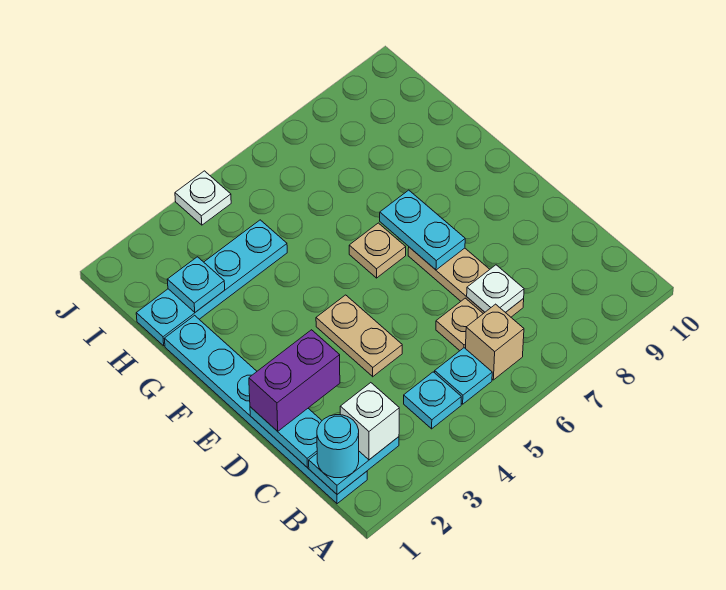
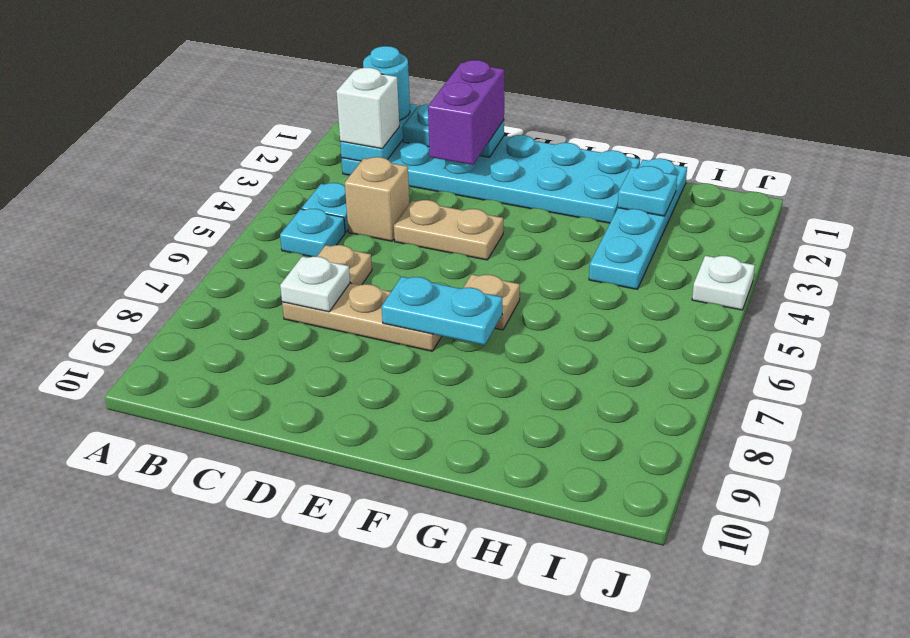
cyan 1x6 plate [165,315,367,504] -> cyan 2x6 plate [342,135,640,223]
tan 1x1 brick [466,304,524,380] -> tan 1x1 brick moved to [345,157,409,241]

